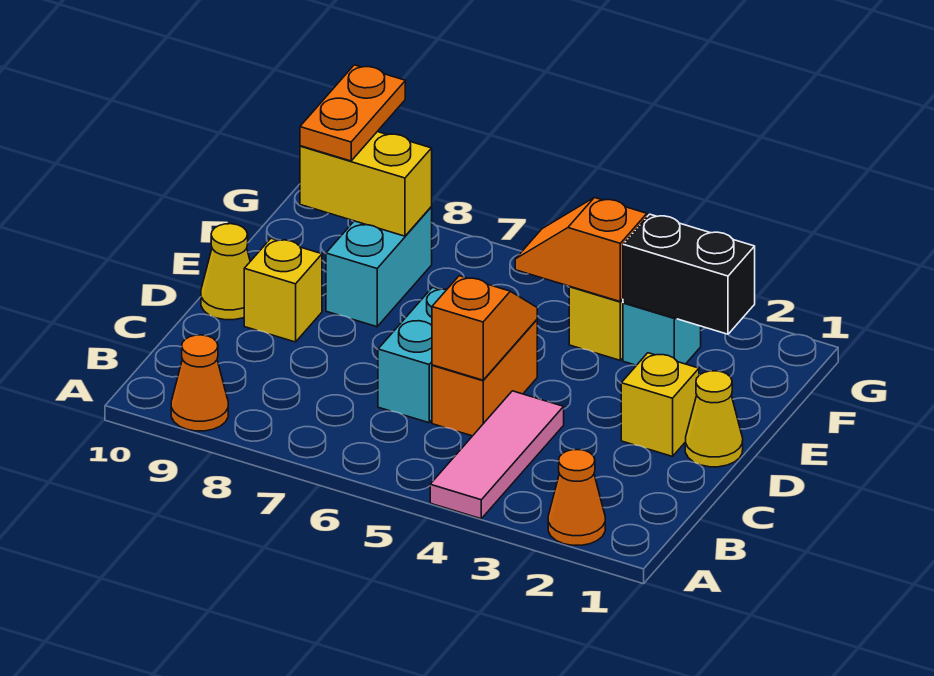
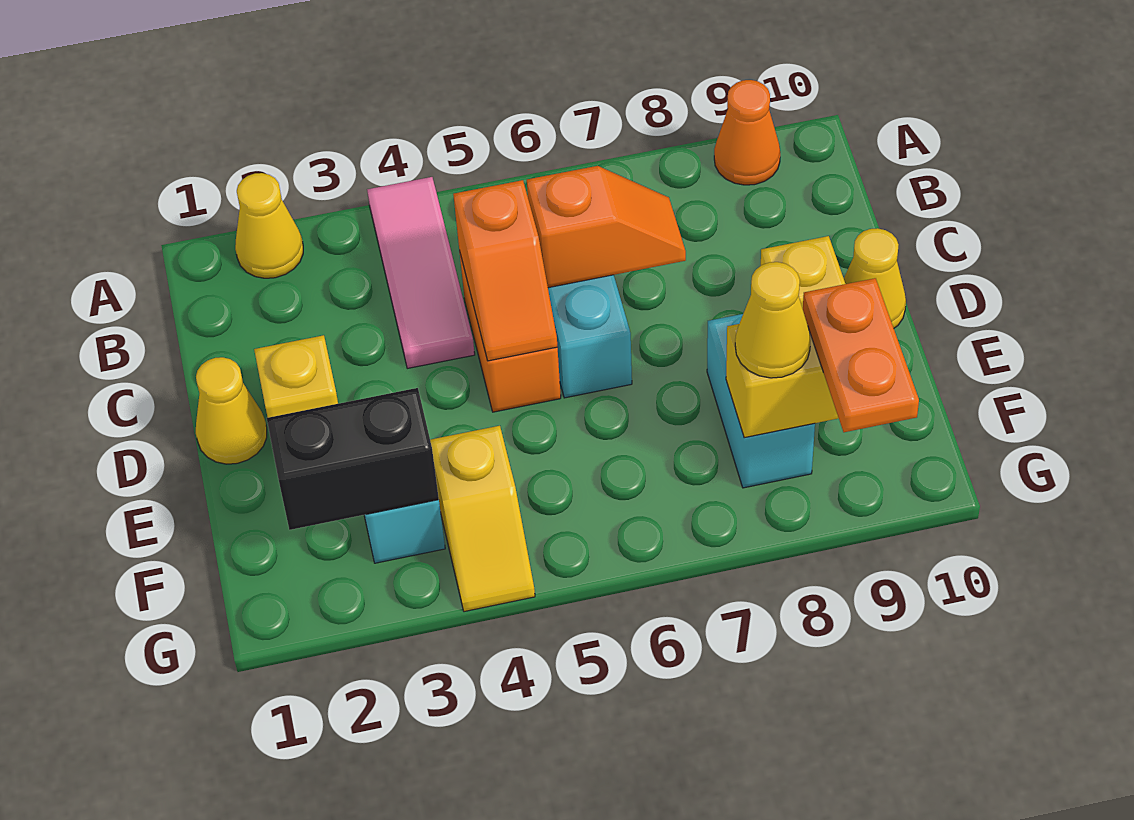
orange 1x1 cone [548,450,605,545] -> yellow 1x1 cone [235,173,303,278]
orange 1x2 slope [515,198,647,301] -> orange 1x2 slope moved to [527,166,686,288]
none -> yellow 1x1 cone [735,262,811,378]

